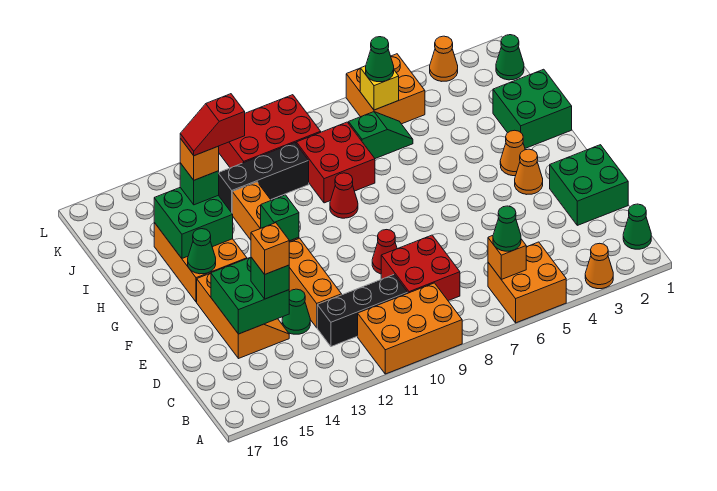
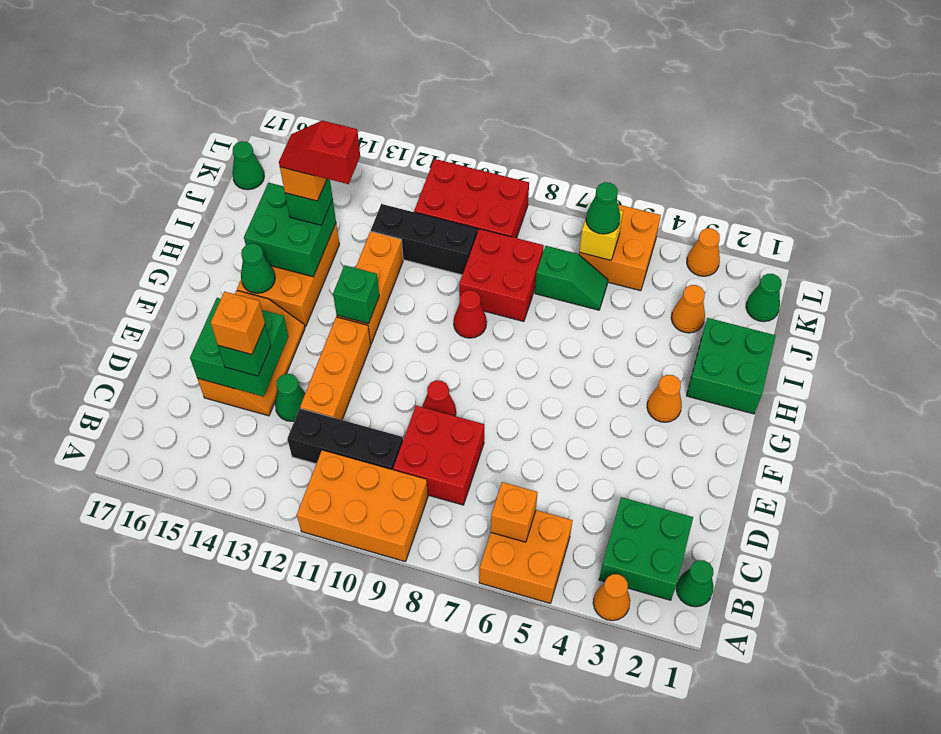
green 1x1 cone [493,206,521,251] -> green 1x1 cone moved to [232,141,264,190]
green 2x2 brick [550,145,628,225] -> green 2x2 brick moved to [599,497,693,600]
orange 1x1 cone [515,149,543,194] -> orange 1x1 cone moved to [671,285,705,333]

